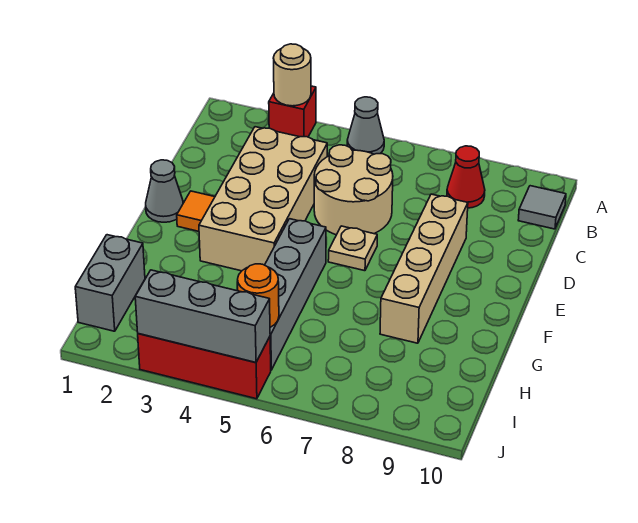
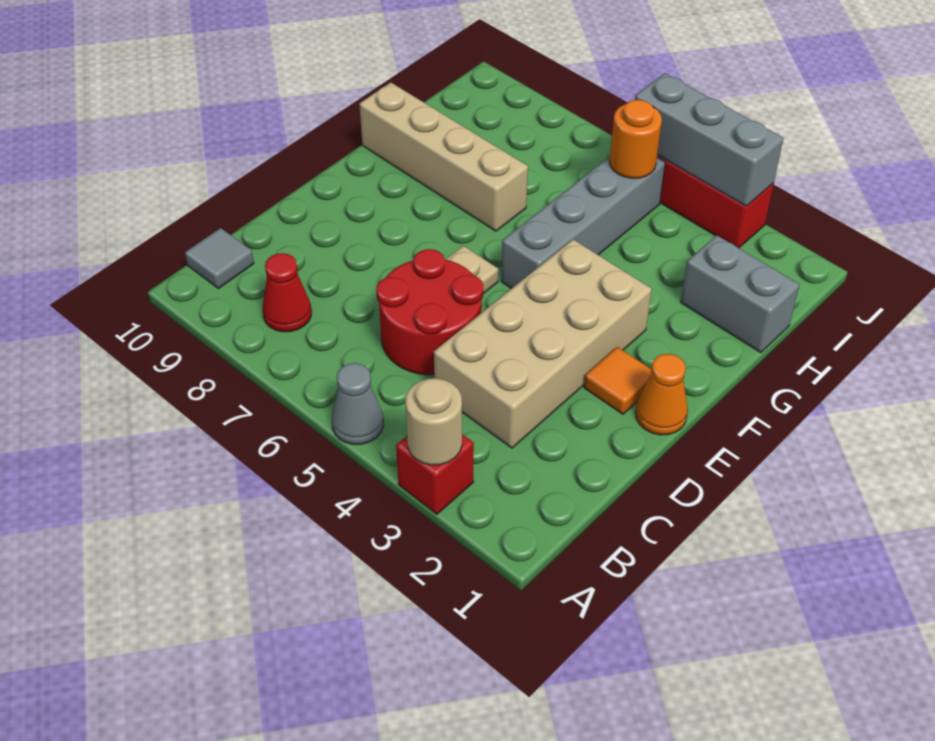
tan 2x2 round brick [314,145,393,235] -> red 2x2 round brick [376,249,483,375]
tan 1x4 brick [380,194,468,343] -> tan 1x4 brick turned to [359,82,528,231]
grey 1x1 cone [146,160,183,222] -> orange 1x1 cone [636,354,688,435]
grey 1x2 brick [75,235,145,331] -> grey 1x2 brick turned to [681,235,799,353]

